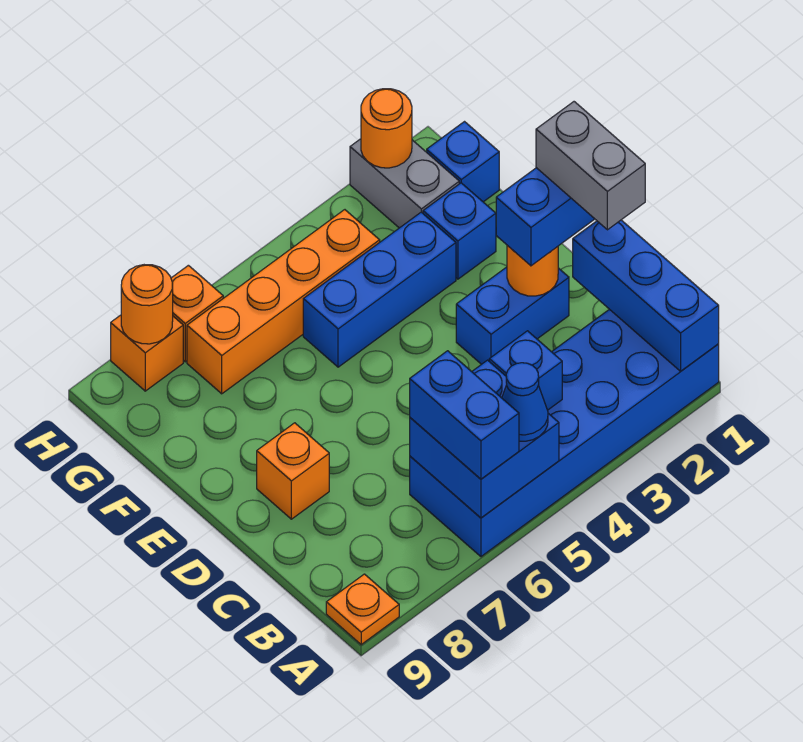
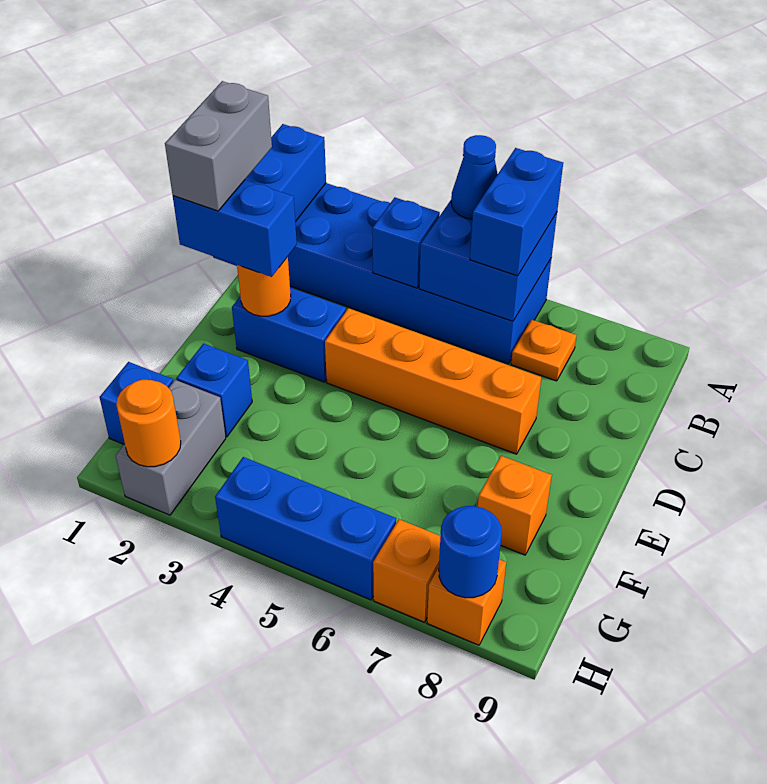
orange 1x1 plate [326,574,399,645] -> orange 1x1 plate moved to [511,320,577,381]
orange 1x1 brick [257,423,329,519] -> orange 1x1 brick moved to [478,456,552,555]
blue 1x3 brick [303,212,456,367] -> blue 1x3 brick moved to [215,457,396,600]
orange 1x4 brick [187,210,380,394] -> orange 1x4 brick moved to [325,308,541,454]
orange 1x1 round brick [121,265,173,344] -> blue 1x1 round brick [439,506,502,598]

